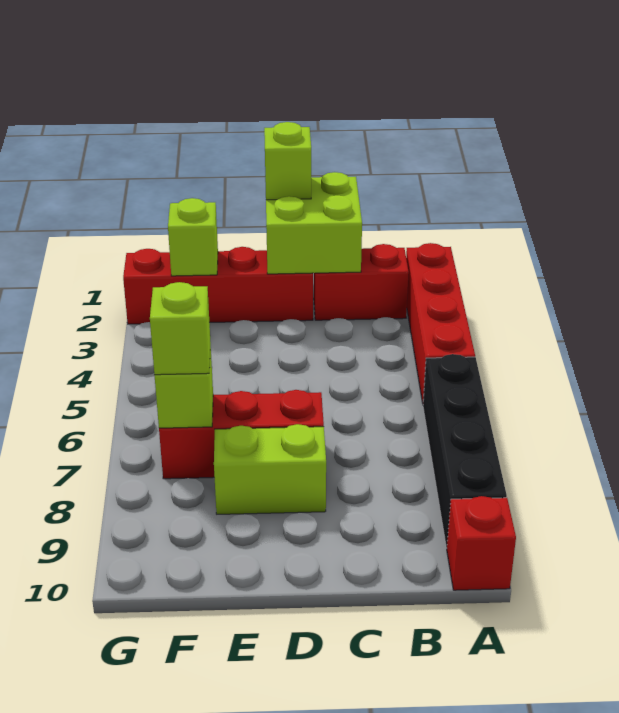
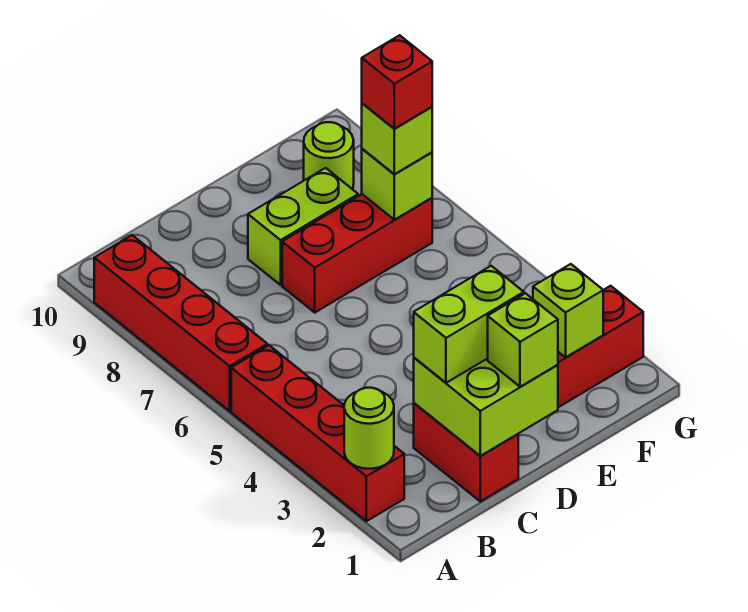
none -> lime 1x1 round brick [344,388,394,469]
black 1x4 brick [423,354,507,548] -> red 1x4 brick [94,235,267,411]
red 1x1 brick [447,496,516,590] -> red 1x1 brick moved to [362,35,432,129]
red 1x2 brick [314,244,409,320] -> red 1x2 brick turned to [414,403,518,501]
none -> lime 1x2 brick [414,266,524,383]
none -> lime 1x1 round brick [304,122,354,189]

